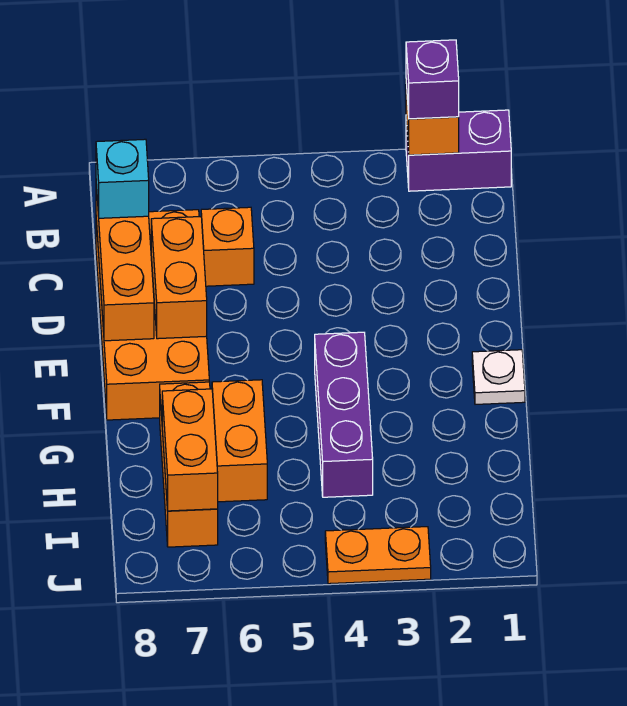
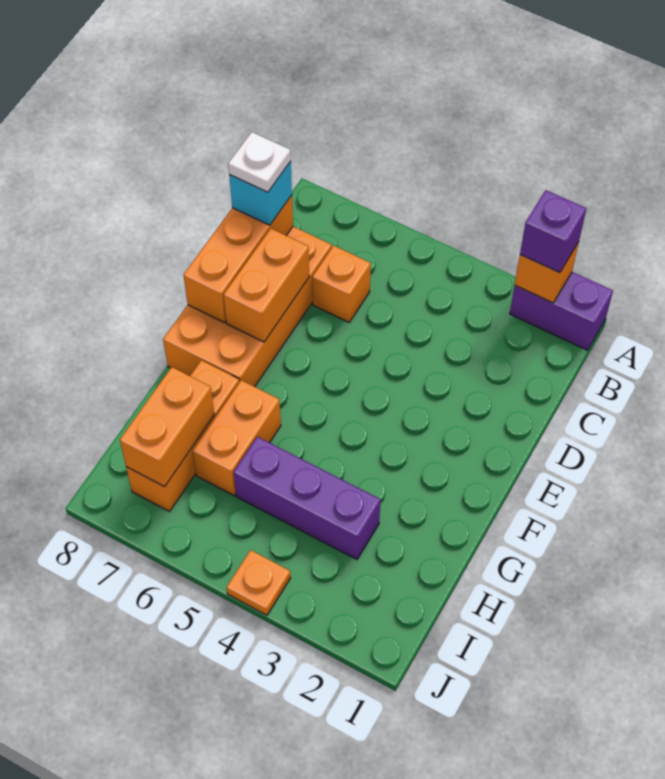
white 1x1 plate [472,350,525,404] -> white 1x1 plate moved to [228,132,291,192]
purple 1x3 brick [315,332,373,497] -> purple 1x3 brick turned to [234,437,381,559]
orange 1x2 plate [325,527,431,584] -> orange 1x1 plate [227,550,291,615]

